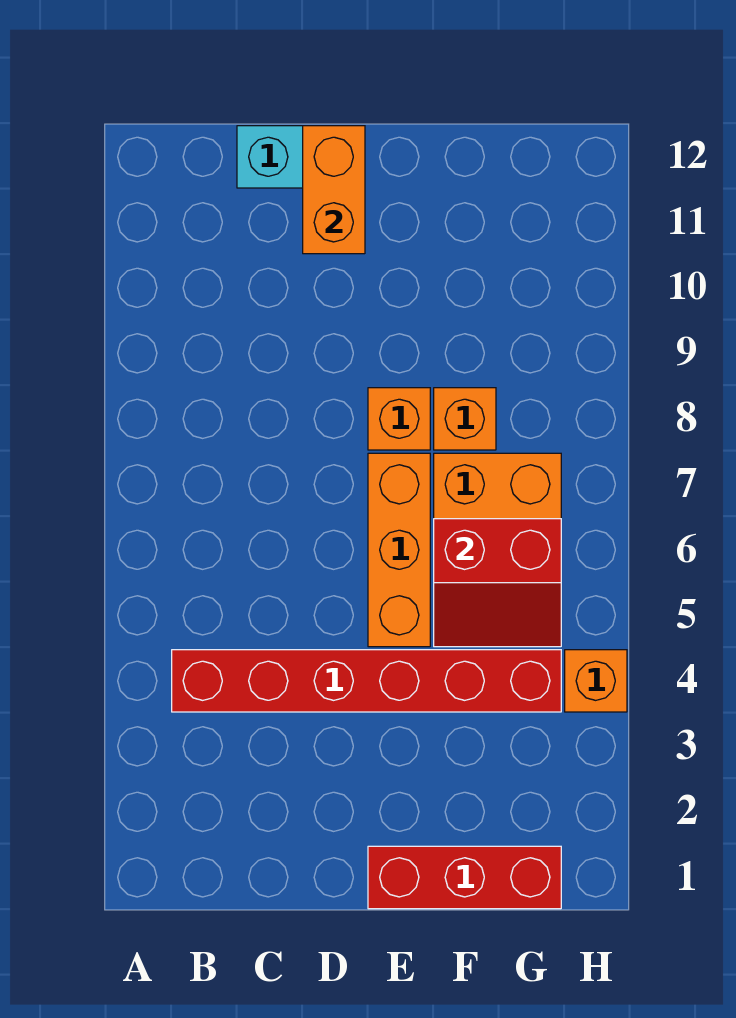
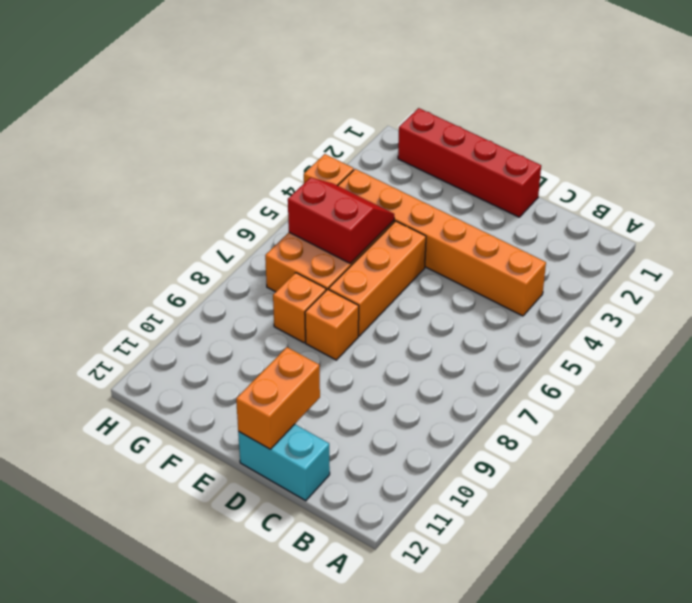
red 1x6 brick [172,650,561,712] -> orange 1x6 brick [338,169,546,316]
red 1x3 brick [368,846,561,909] -> red 1x4 brick [398,108,541,217]

